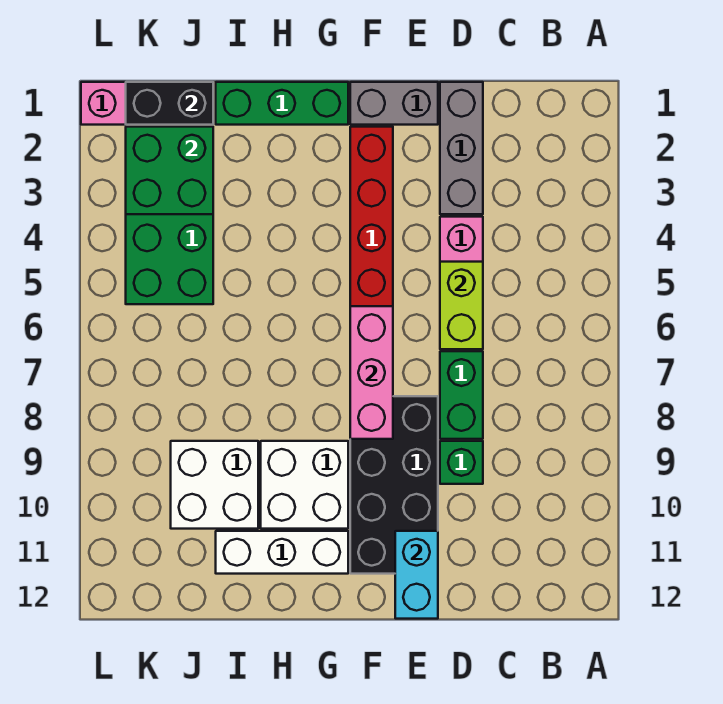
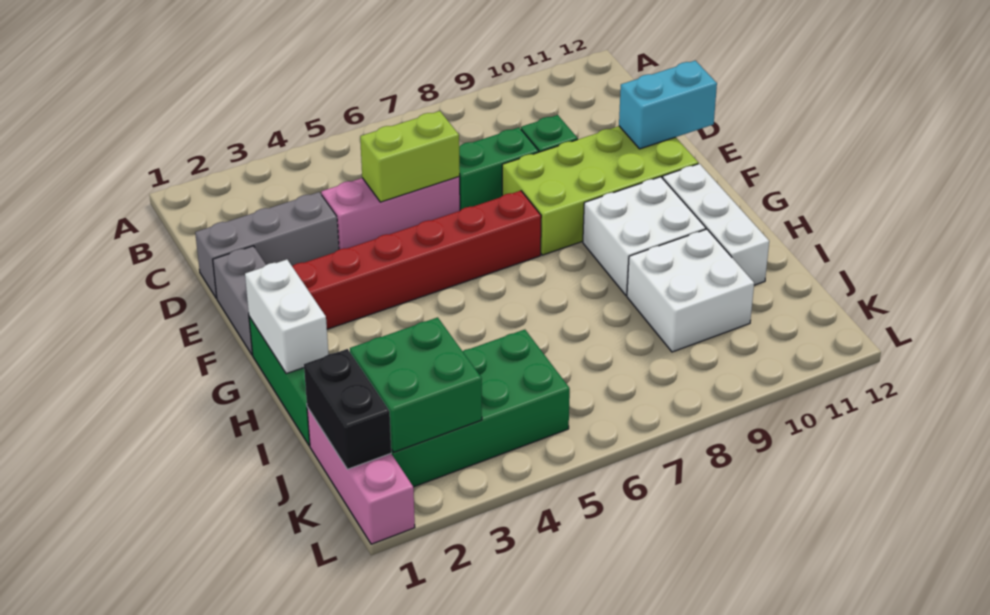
black 2x4 brick [350,396,438,574] -> lime 2x4 brick [502,126,698,255]
pink 1x3 brick [350,306,393,439] -> none
none -> white 1x2 brick [245,260,328,374]

